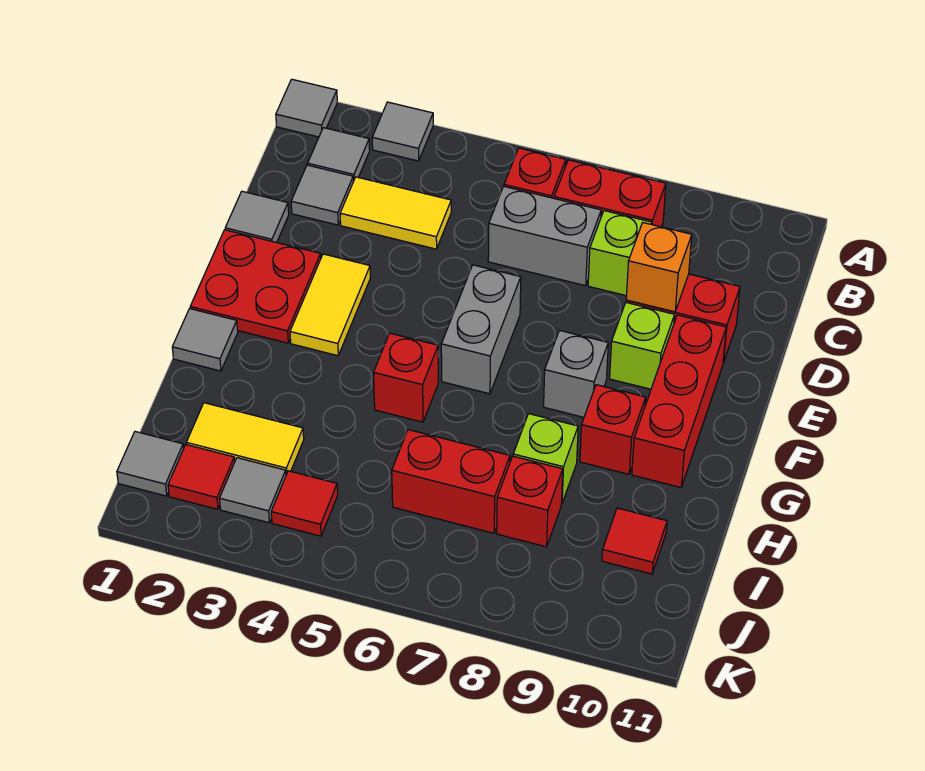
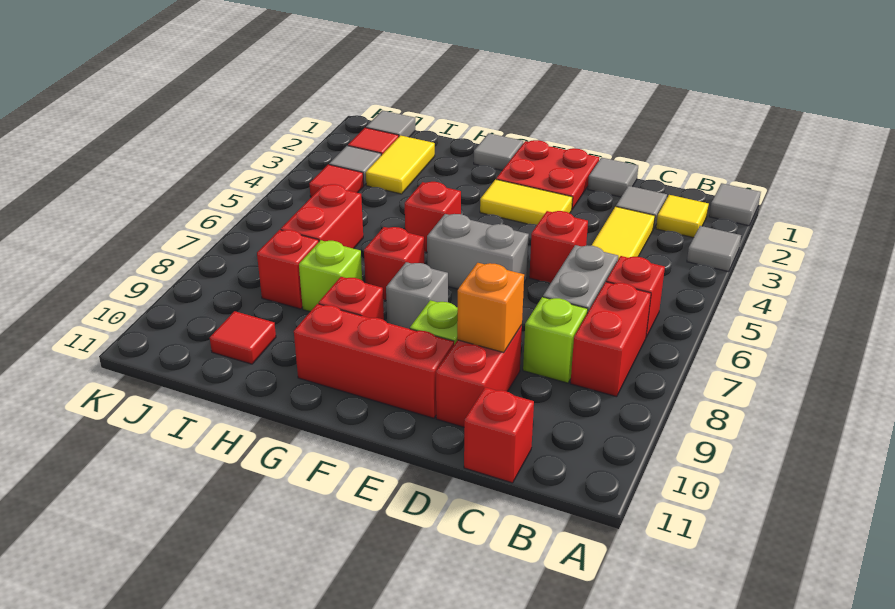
grey 1x1 tile [308,128,370,181] -> yellow 1x1 tile [656,195,709,238]
none -> red 1x1 brick [464,387,534,483]
none -> red 1x1 brick [529,211,588,283]
none -> red 1x1 brick [364,227,424,300]

